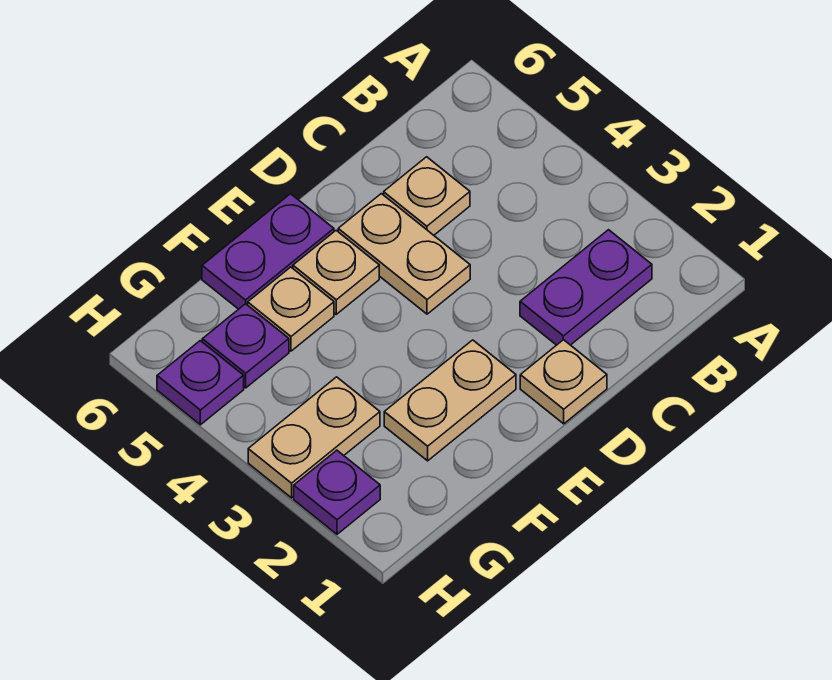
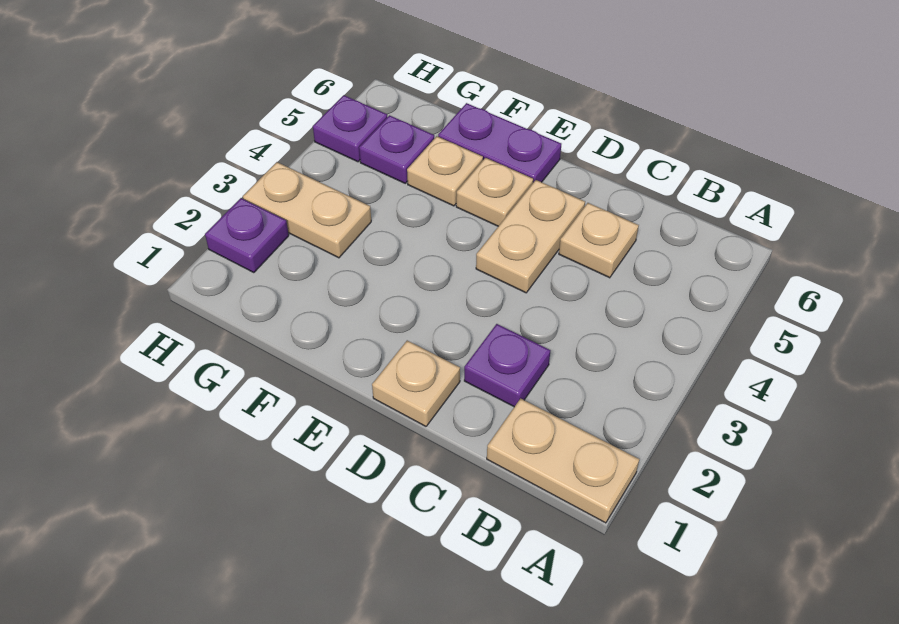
purple 1x2 plate [520,230,652,345] -> purple 1x1 plate [464,324,550,407]
tan 1x2 plate [384,340,516,461] -> tan 1x2 plate moved to [487,398,639,523]

